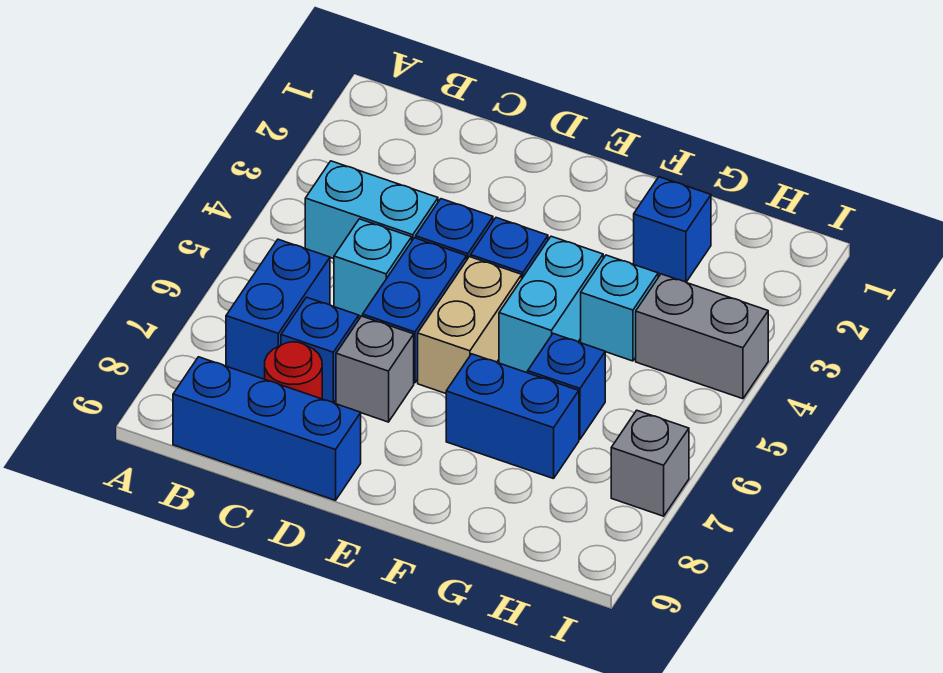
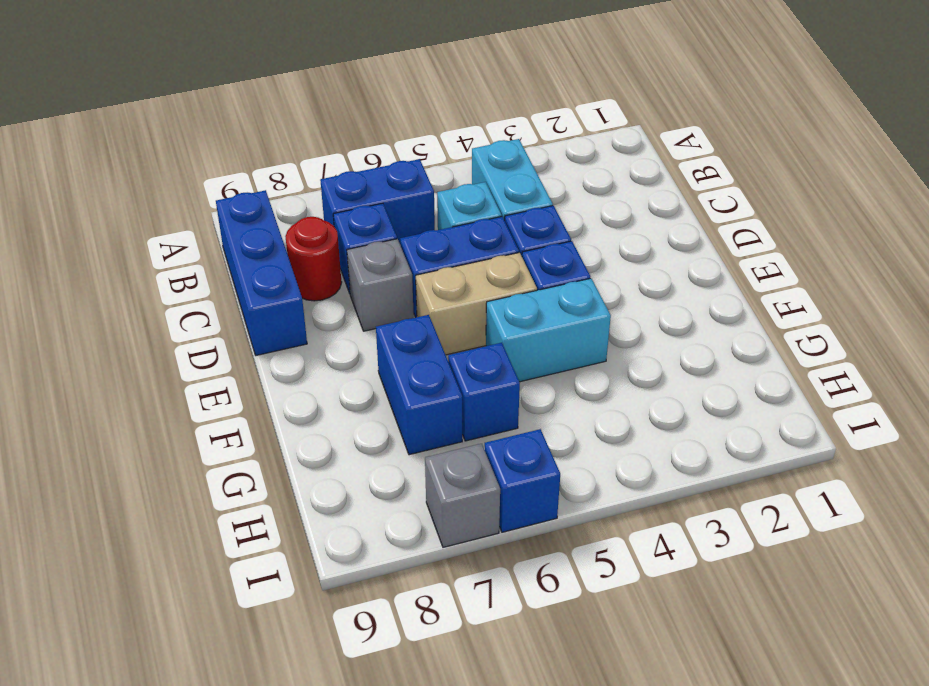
blue 1x1 brick [634,177,711,282] -> blue 1x1 brick moved to [485,429,560,532]
cyan 1x1 brick [581,255,658,361] -> none
grey 1x2 brick [636,274,768,399] -> none

